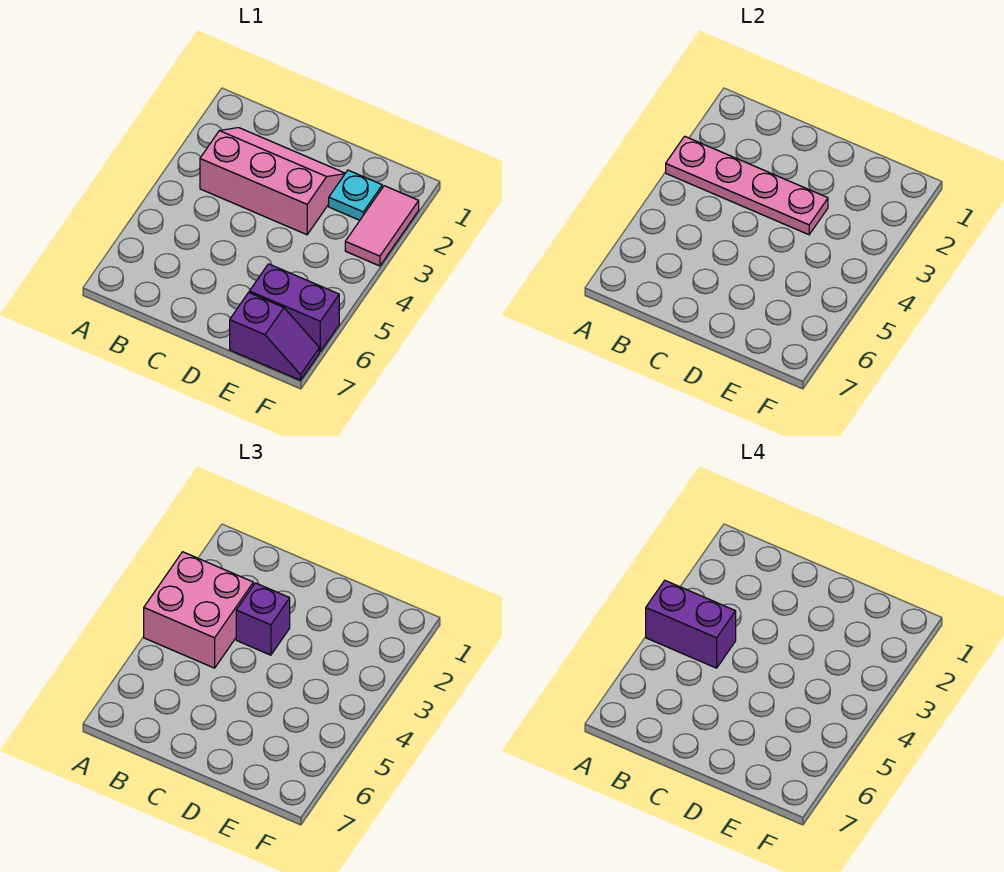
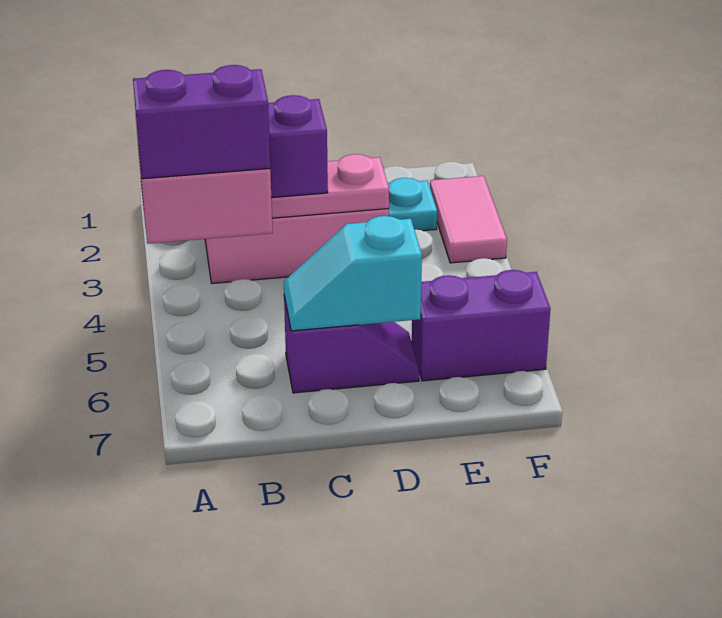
none -> cyan 1x2 slope [284,216,422,331]
purple 1x2 slope [230,292,319,380] -> purple 1x2 slope moved to [284,296,419,393]

